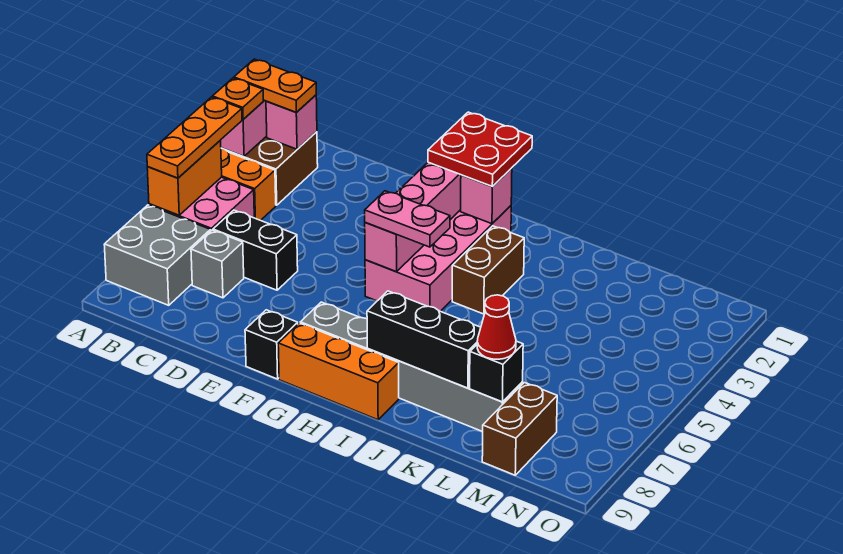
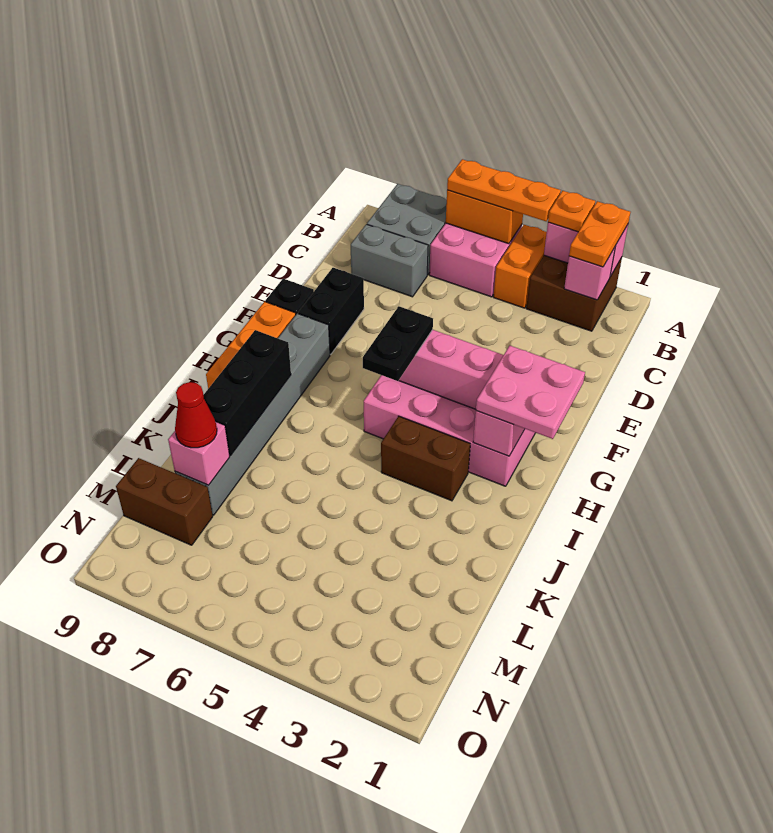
black 1x2 brick [213,210,298,290] -> black 1x2 brick moved to [298,268,364,354]
grey 1x1 brick [191,230,244,298] -> grey 1x2 brick [351,224,428,297]
red 2x2 plate [428,112,532,186] -> pink 2x2 plate [476,346,585,439]
pink 1x2 plate [365,191,450,247] -> black 1x2 plate [363,306,433,381]
black 1x1 brick [470,341,523,402] -> pink 1x1 brick [168,422,230,485]

